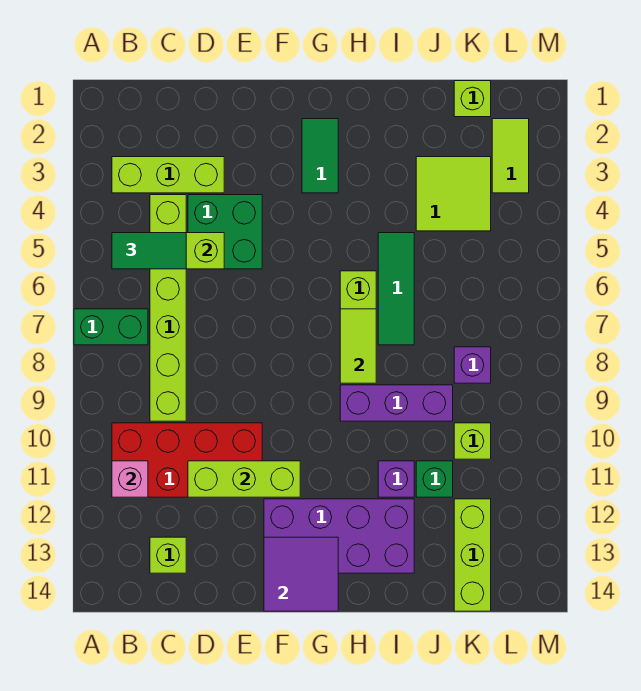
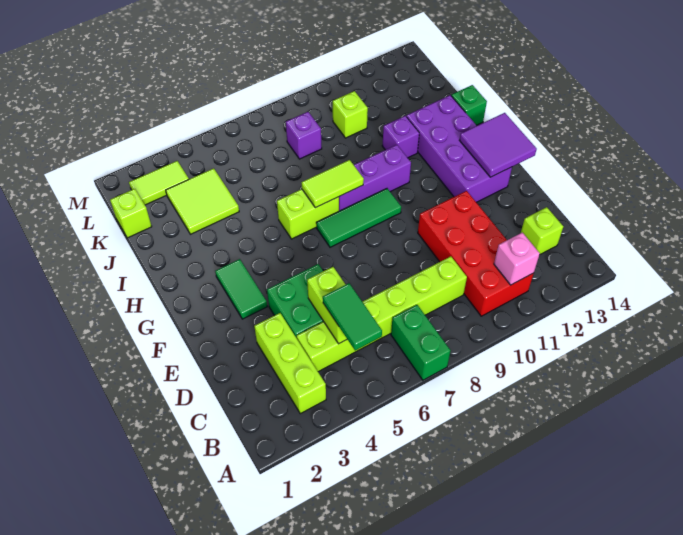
lime 1x3 brick [188,461,300,497] -> none
green 1x2 tile [302,119,338,193] -> green 1x2 tile turned to [215,259,267,319]
purple 1x3 brick [340,385,453,421] -> purple 1x3 brick turned to [339,145,411,211]
green 1x3 tile [378,233,414,345] -> green 1x3 tile moved to [316,189,401,247]
green 1x1 brick [416,461,453,497] -> green 1x1 brick moved to [451,85,487,125]
lime 1x3 brick [454,499,491,611] -> none

